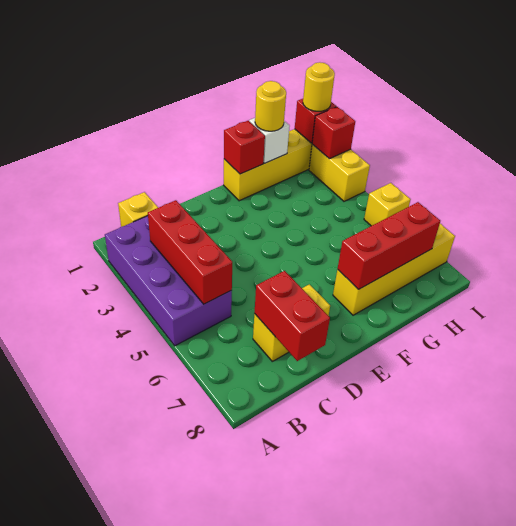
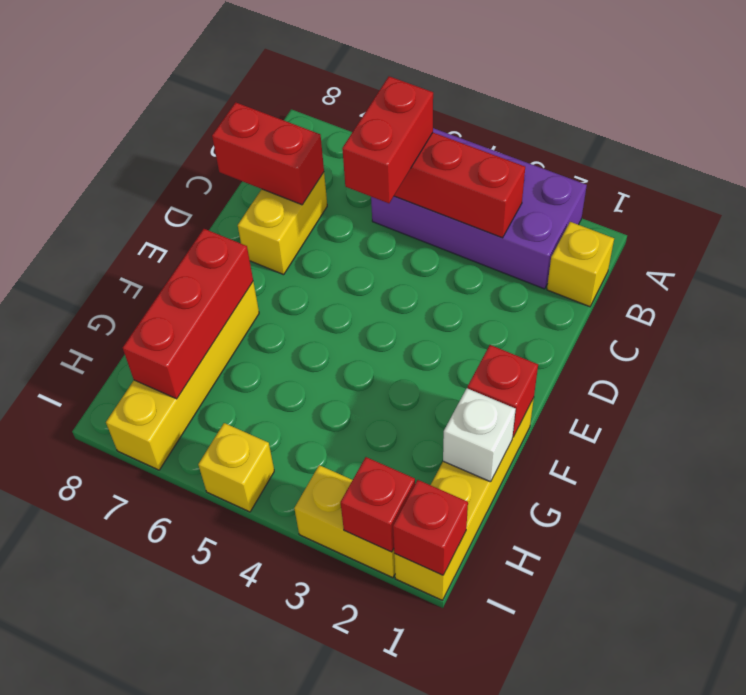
none -> red 1x2 brick [342,76,433,203]
yellow 1x1 round brick [255,81,286,131] -> none
yellow 1x1 round brick [303,62,335,111] -> none

